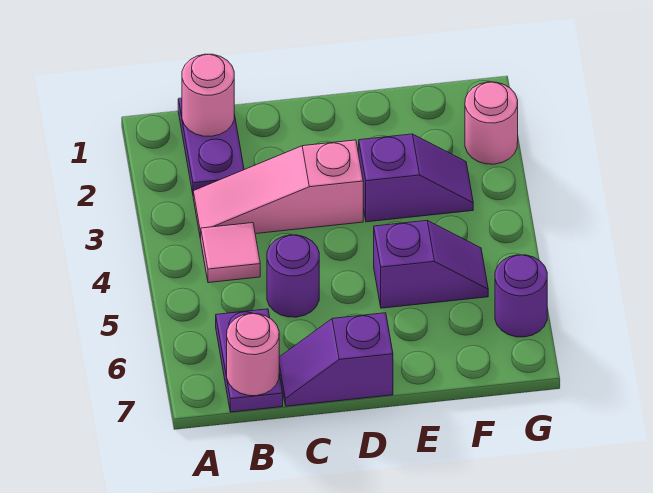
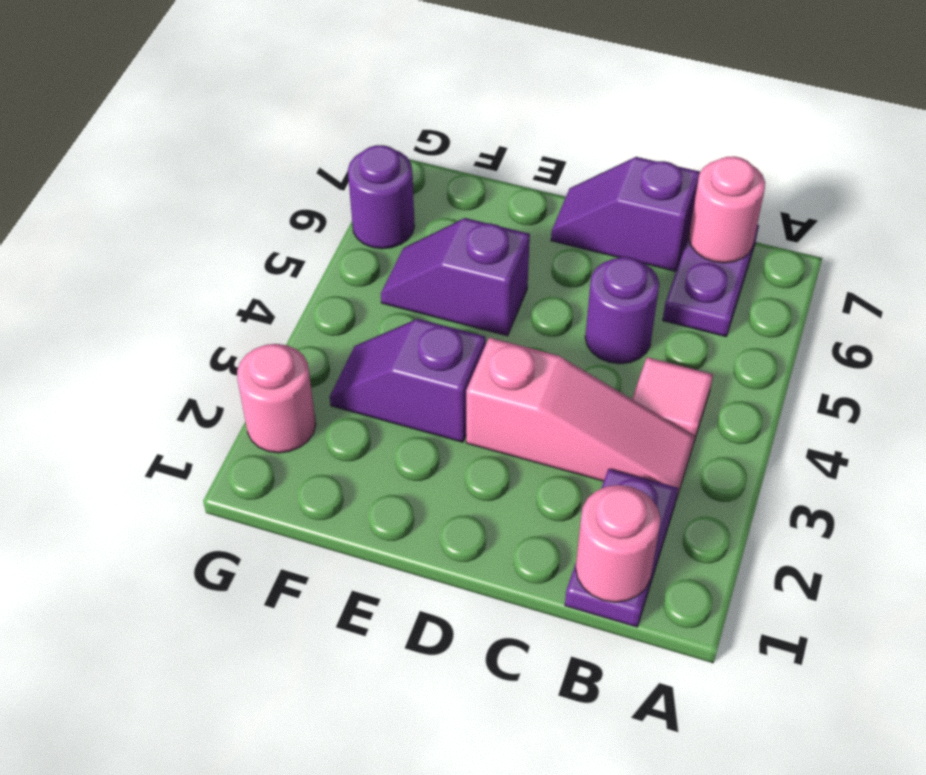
purple 1x2 slope [279,313,393,406] -> purple 1x2 slope turned to [551,157,700,271]

